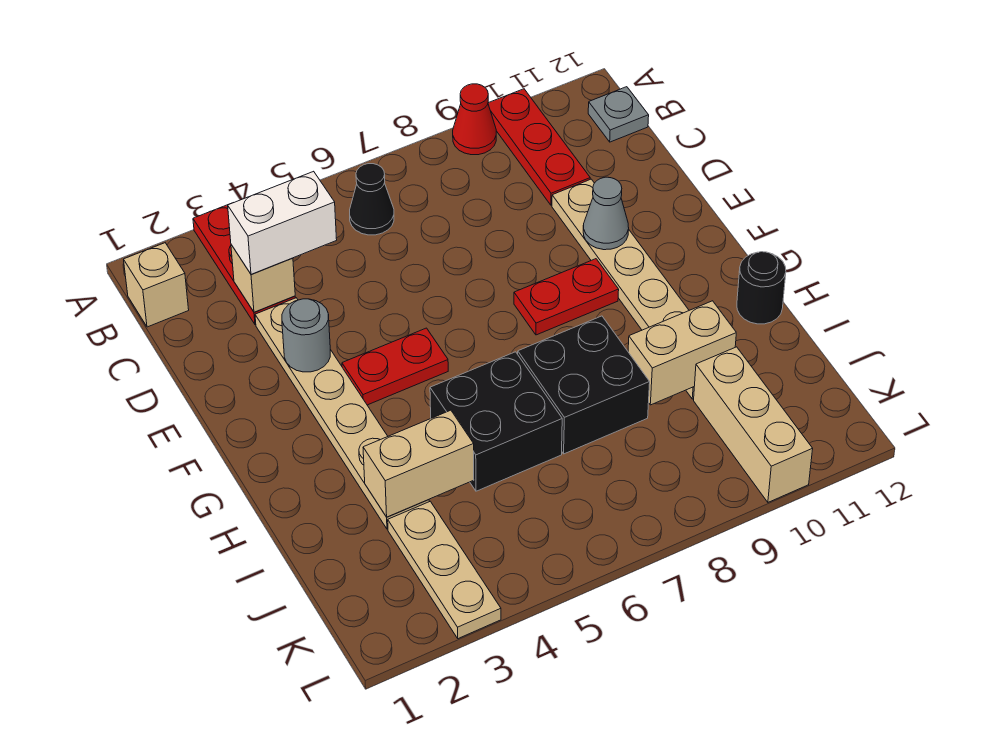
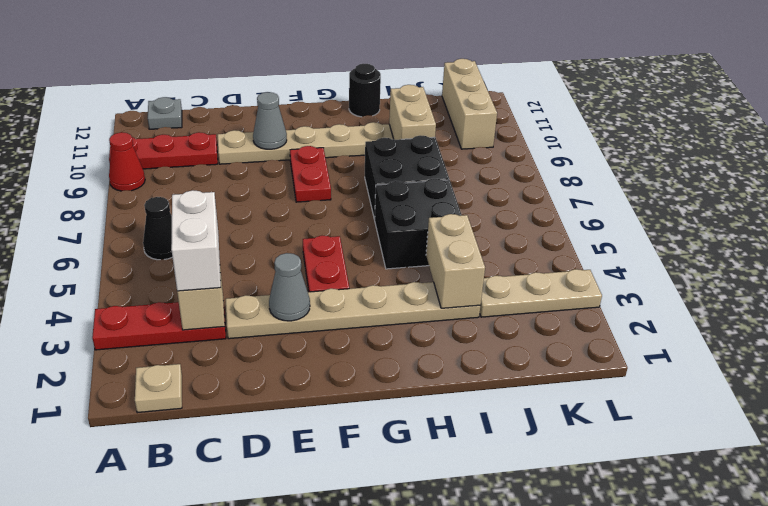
tan 1x1 brick [124,243,189,327] -> tan 1x1 plate [135,364,182,413]
grey 1x1 round brick [282,299,330,372] -> grey 1x1 cone [269,253,310,321]
tan 1x3 brick [694,347,813,502] -> tan 1x3 brick turned to [442,59,497,149]

